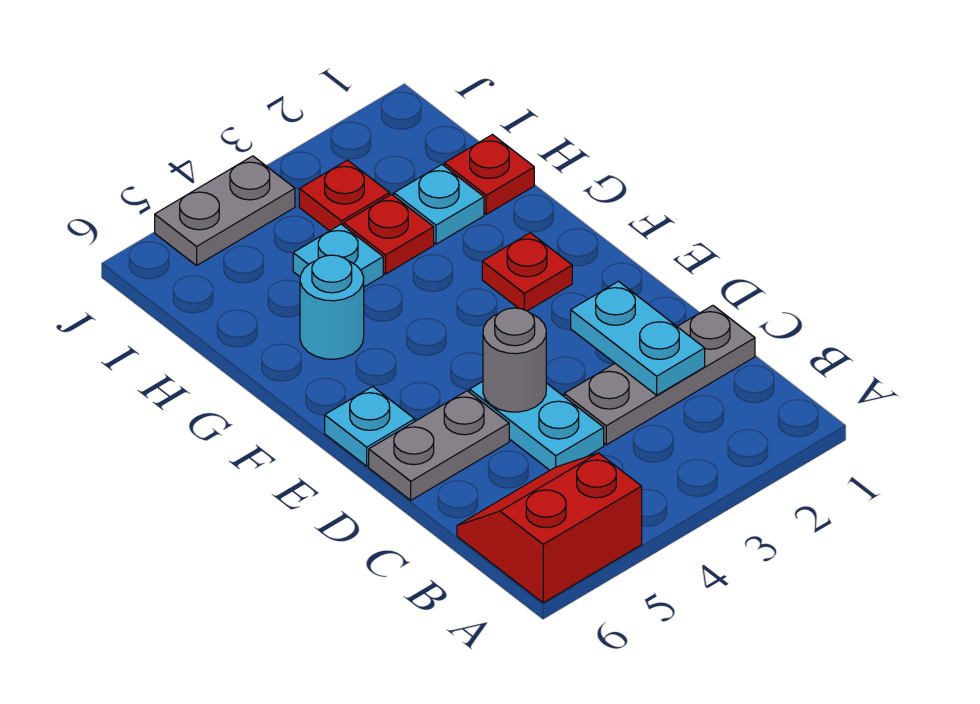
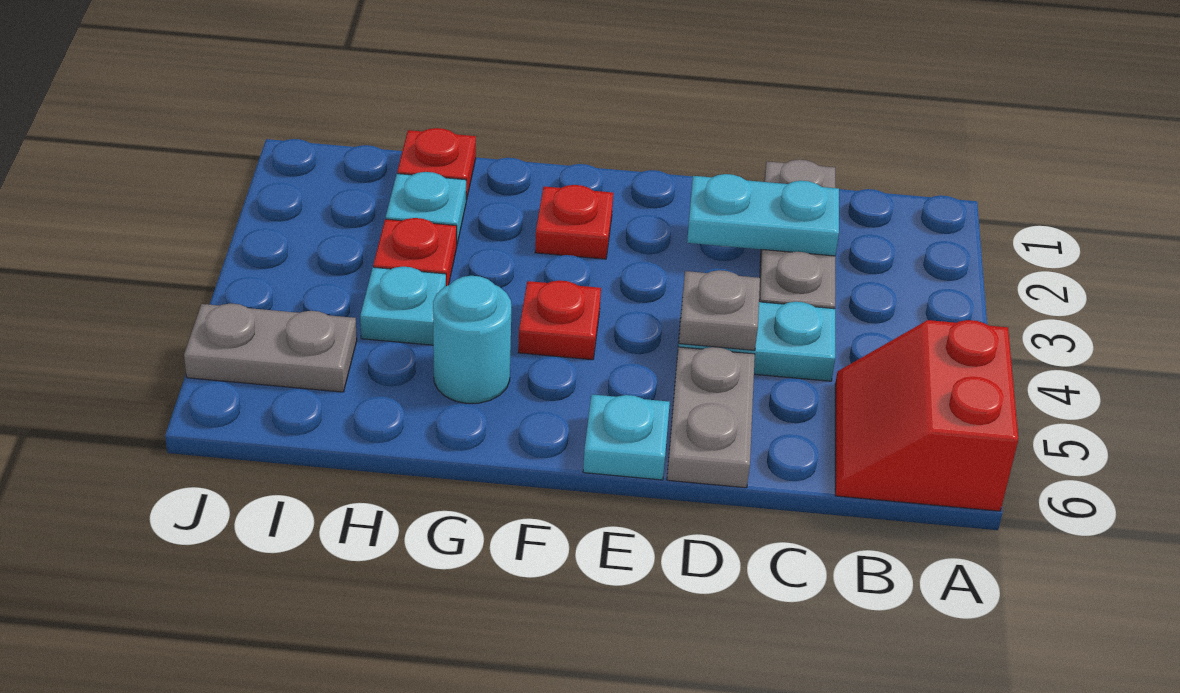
grey 1x1 round brick [483,308,546,412] -> grey 1x1 plate [679,270,760,351]
red 1x1 plate [299,160,389,231] -> red 1x1 plate moved to [518,280,601,360]
grey 1x2 plate [155,156,295,265] -> grey 1x2 plate turned to [184,303,357,392]

